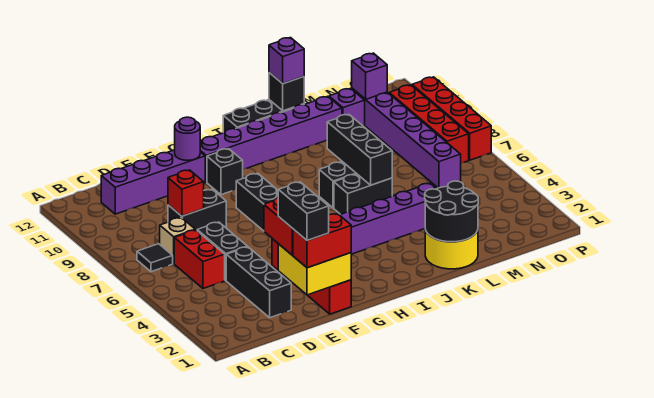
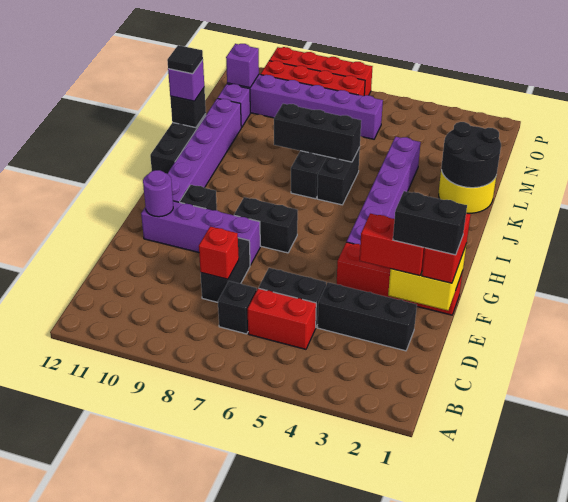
black 1x1 tile [137,244,173,272] -> black 1x1 tile moved to [167,45,203,74]
tan 1x1 brick [160,218,195,264] -> black 1x1 brick [218,281,257,334]
purple 1x4 brick [101,150,205,214] -> purple 1x4 brick turned to [141,201,260,265]

